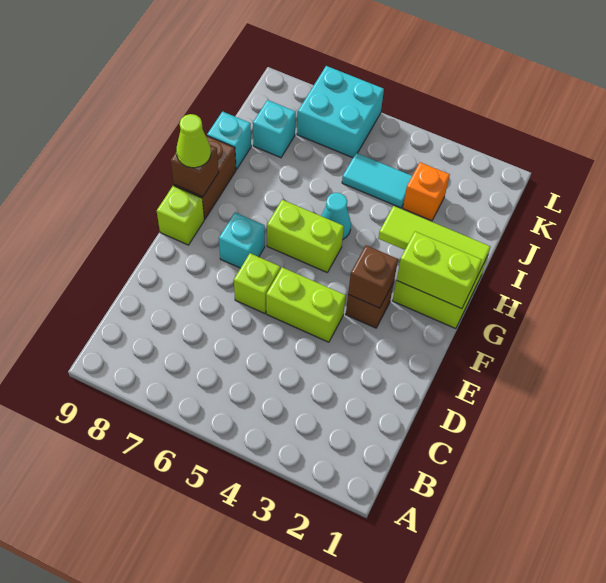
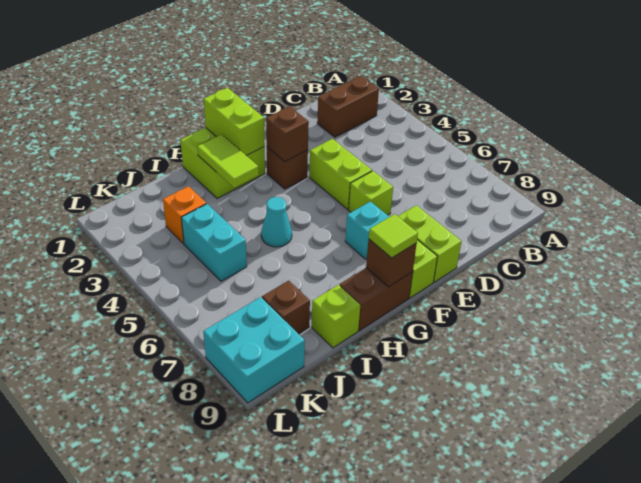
none -> brown 1x2 brick [317,76,379,137]
lime 1x2 brick [267,200,344,272] -> lime 1x2 brick moved to [398,205,462,282]
lime 1x1 cone [176,114,211,168] -> lime 1x1 tile [369,214,418,258]
lime 1x3 tile [378,206,490,278] -> lime 1x2 tile [197,134,259,188]
cyan 1x1 brick [207,112,251,169] -> lime 1x1 brick [312,285,360,348]
cyan 1x2 tile [342,153,412,208] -> cyan 1x2 brick [181,204,247,281]
cyan 1x1 brick [253,100,296,158] -> brown 1x1 brick [262,281,310,334]
cyan 2x2 brick [297,66,384,158] -> cyan 2x2 brick moved to [203,297,305,403]

